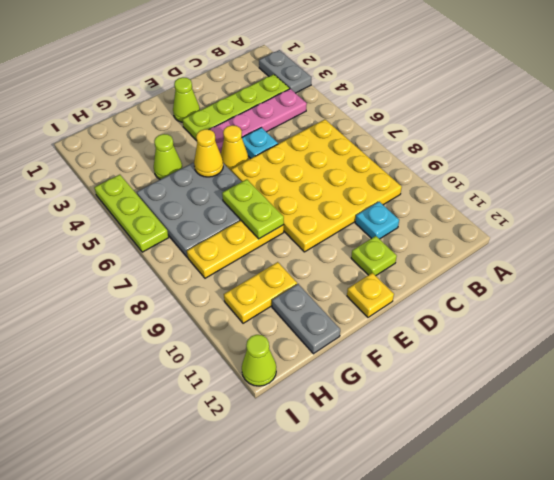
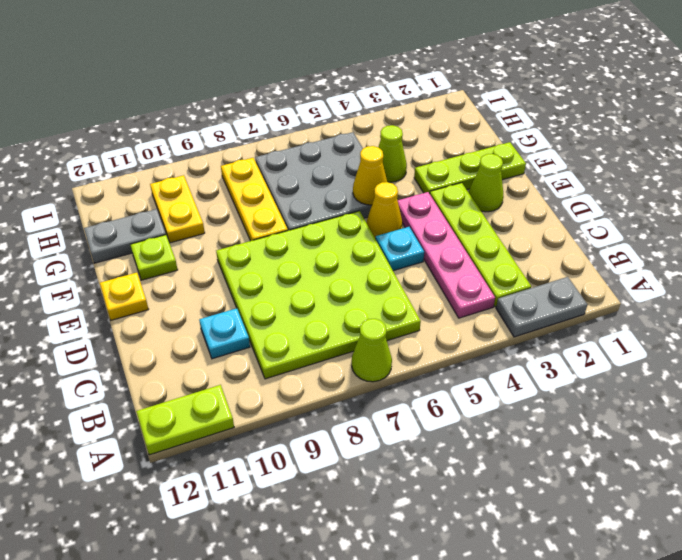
yellow 4x4 plate [231,119,402,252] -> lime 4x4 plate [216,211,421,379]
lime 1x1 plate [351,236,397,276] -> lime 1x1 plate moved to [130,235,178,280]
lime 1x2 plate [222,179,284,239] -> lime 1x2 plate moved to [136,385,234,455]
lime 1x3 plate [94,175,169,252] -> lime 1x3 plate moved to [414,142,526,193]
lime 1x1 cone [242,335,276,386] -> lime 1x1 cone moved to [352,319,392,382]

